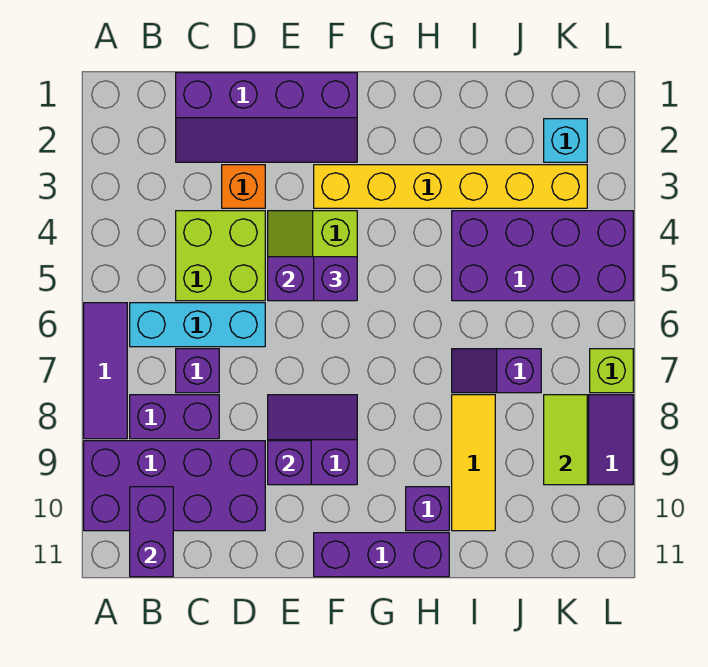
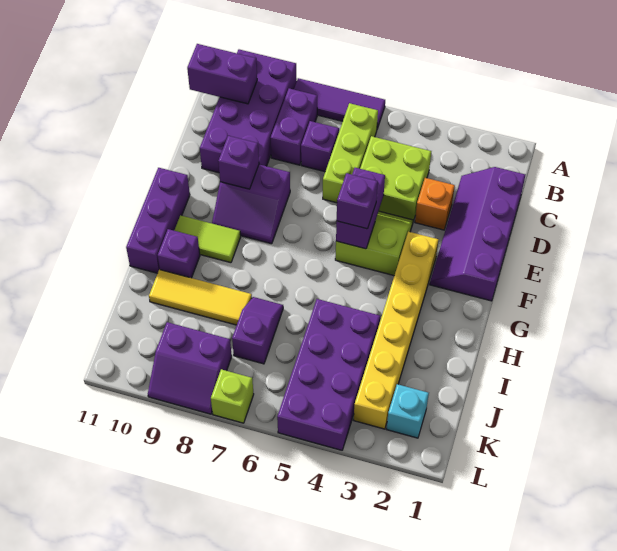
cyan 1x3 brick [130,303,265,347] -> lime 1x3 brick [323,103,378,203]
purple 2x2 slope [268,395,357,485] -> purple 2x2 slope turned to [212,164,290,244]
lime 1x2 tile [544,395,587,485] -> lime 1x2 tile moved to [174,215,241,263]

